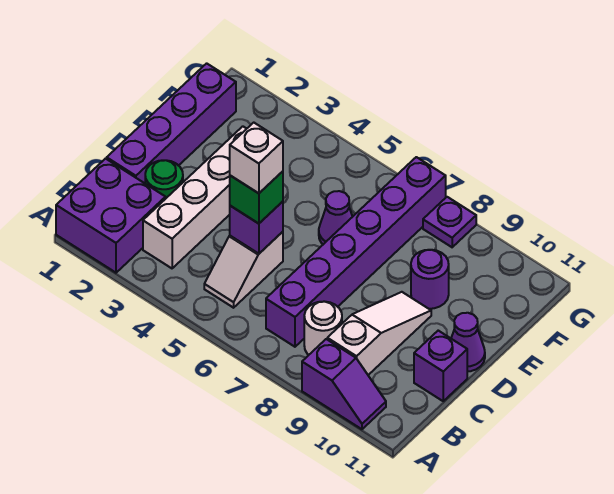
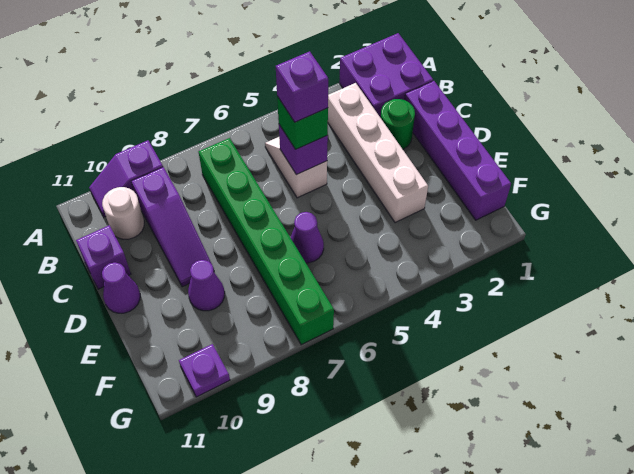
purple 1x6 brick [266,157,446,347] -> green 1x6 brick [199,138,334,345]
white 1x1 round brick [304,302,342,355] -> white 1x1 round brick moved to [102,187,144,239]
white 1x3 slope [327,292,431,375] -> purple 1x3 slope [131,167,214,287]
white 1x1 brick [230,123,283,193] -> purple 1x1 brick [276,51,328,122]
purple 1x1 round brick [411,250,449,309] -> purple 1x1 cone [188,260,225,311]
purple 1x1 plate [423,197,476,247] -> purple 1x1 plate moved to [179,344,230,397]

